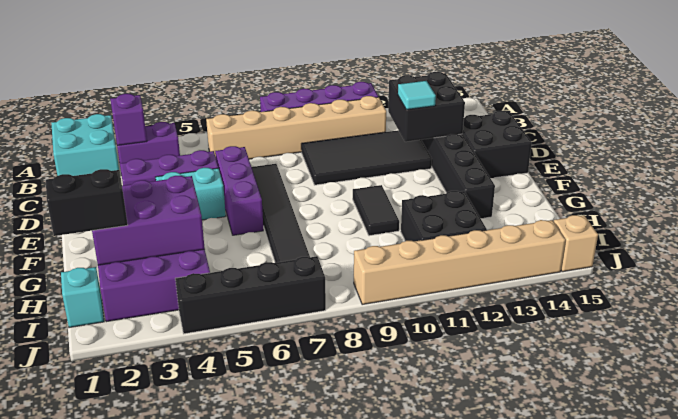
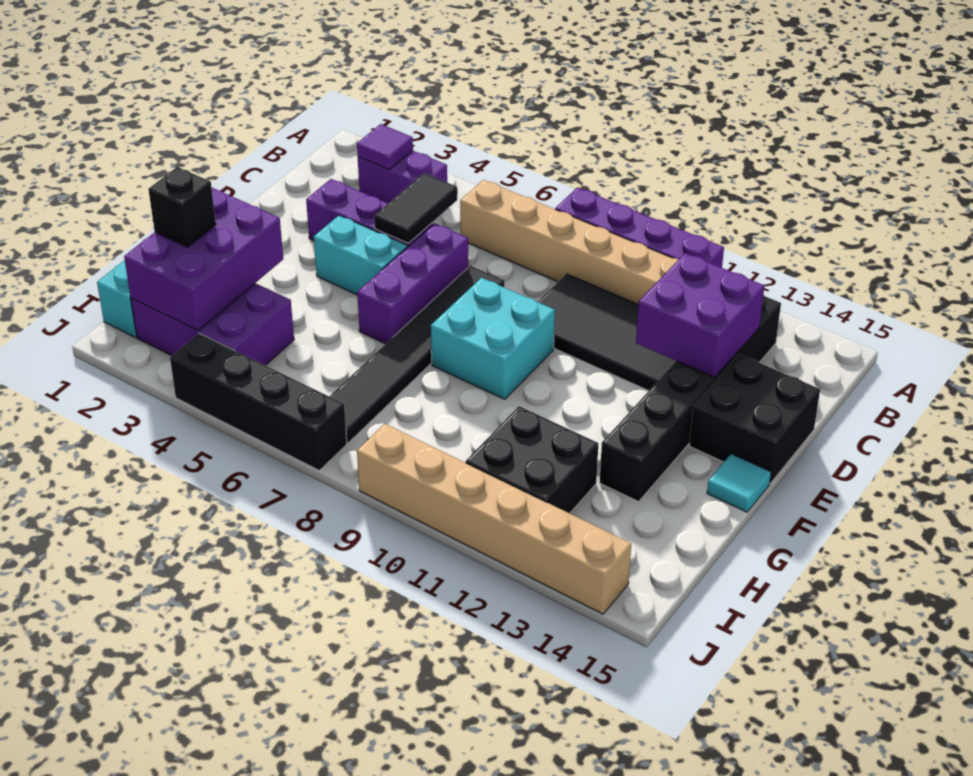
cyan 2x2 brick [51,114,119,176] -> cyan 2x2 brick moved to [431,278,555,399]
purple 1x1 brick [110,94,147,146] -> purple 1x1 tile [357,124,413,170]
black 2x2 brick [388,72,465,142] -> purple 2x2 brick [636,253,764,377]
cyan 1x1 tile [398,81,436,110] -> cyan 1x1 tile moved to [707,454,771,512]
black 1x2 tile [353,185,399,236] -> black 1x2 tile moved to [374,173,457,243]
purple 2x3 brick [92,176,205,265] -> purple 2x3 brick turned to [124,188,283,331]
black 1x2 brick [46,169,128,236] -> black 1x1 brick [148,167,216,247]
tan 1x1 brick [554,215,598,272] -> none

